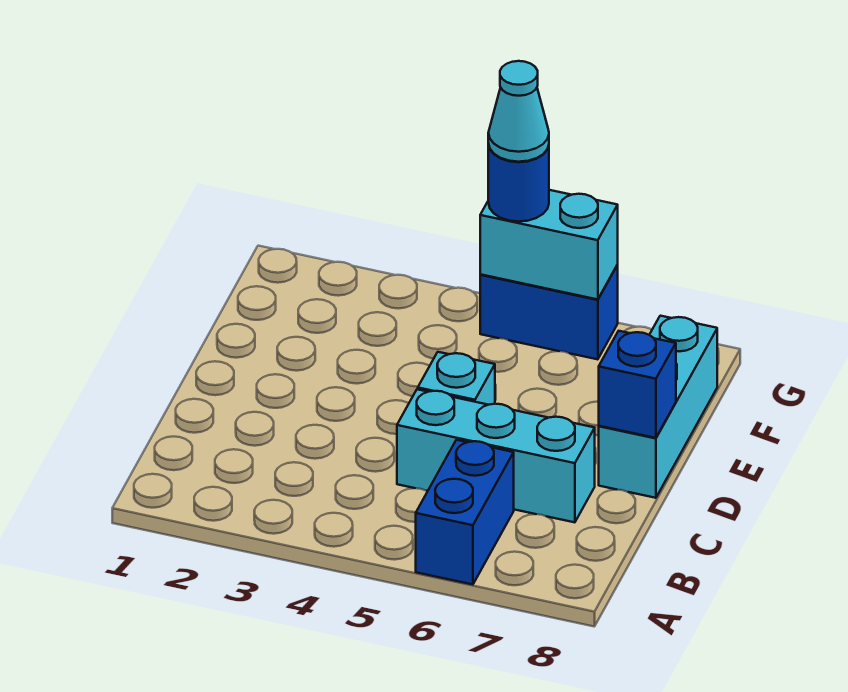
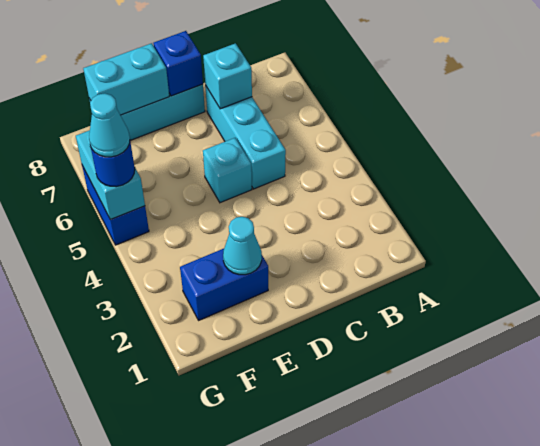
blue 1x2 brick [416,440,514,585] -> blue 1x2 brick moved to [180,249,268,320]
none -> cyan 1x1 brick [203,43,252,109]
none -> cyan 1x1 cone [223,217,262,275]
none -> cyan 1x2 brick [83,43,169,115]

